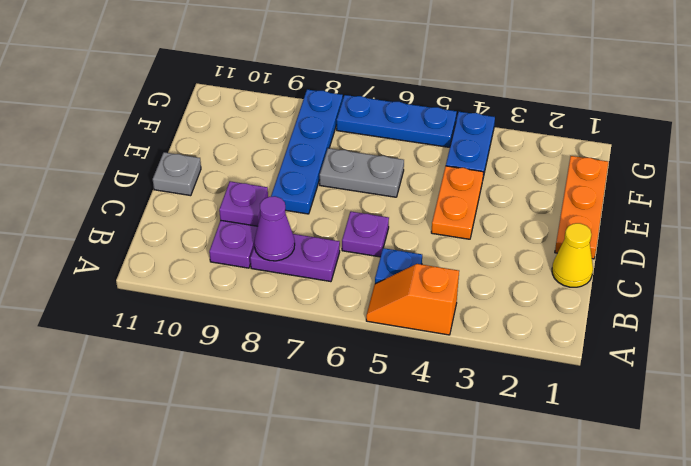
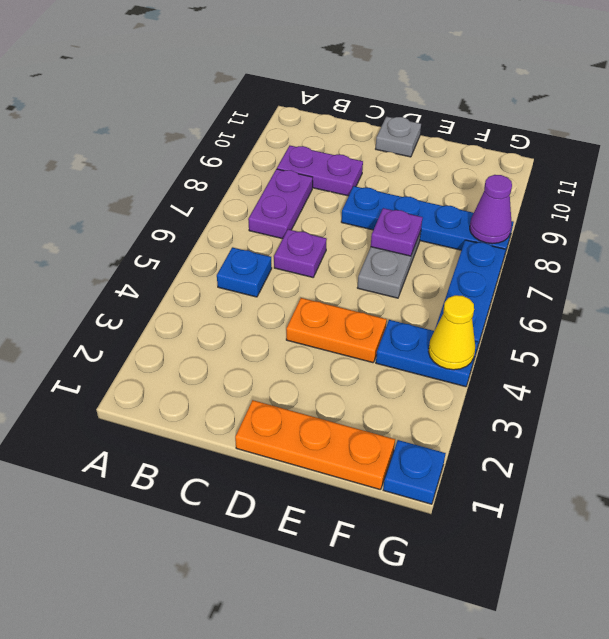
orange 1x2 slope [366,264,459,335] -> none
purple 1x1 cone [254,196,295,261] -> purple 1x1 cone moved to [470,175,512,244]
yellow 1x1 cone [552,223,593,287] -> yellow 1x1 cone moved to [428,295,475,370]
purple 1x1 plate [219,181,268,226] -> purple 1x1 plate moved to [371,208,423,256]
none -> blue 1x1 plate [383,440,446,504]

